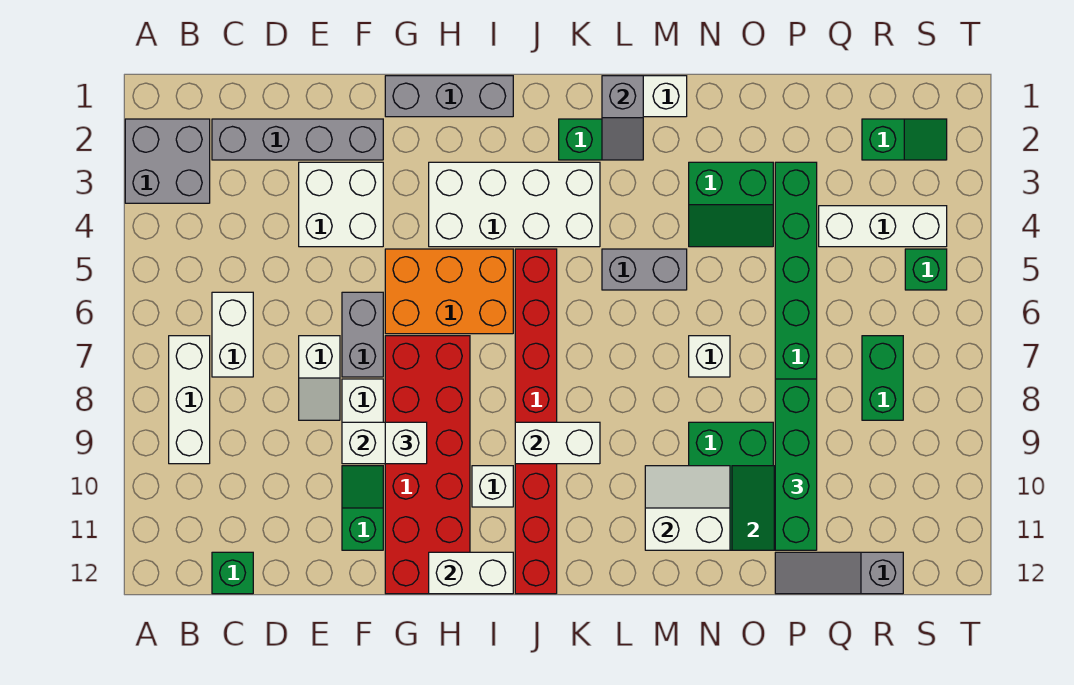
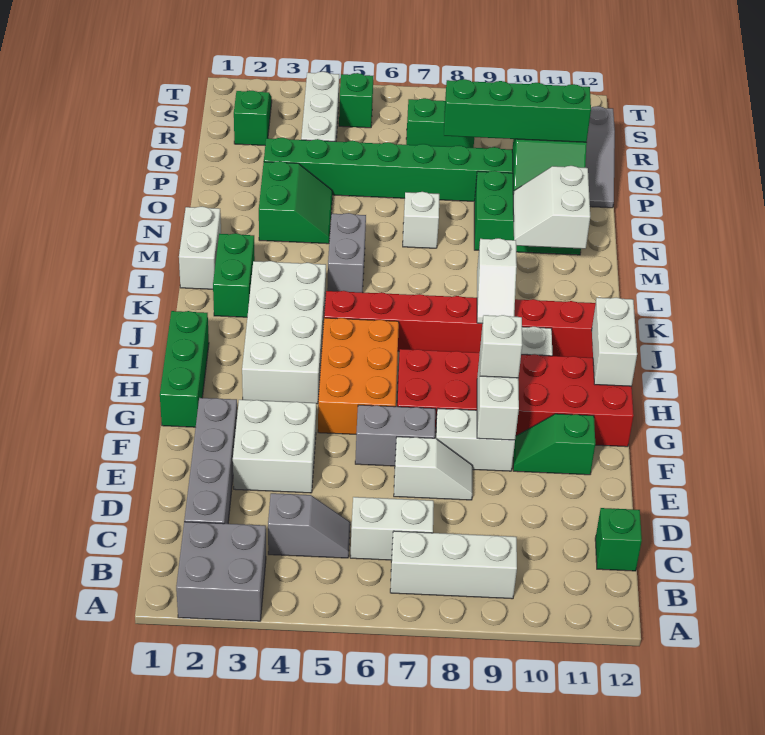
grey 1x3 brick [385,76,513,117] -> green 1x3 brick [160,311,209,427]
white 1x2 brick [515,422,600,464] -> white 1x2 slope [477,238,517,323]
grey 1x2 slope [602,76,643,160] -> grey 1x2 slope moved to [268,493,350,558]

